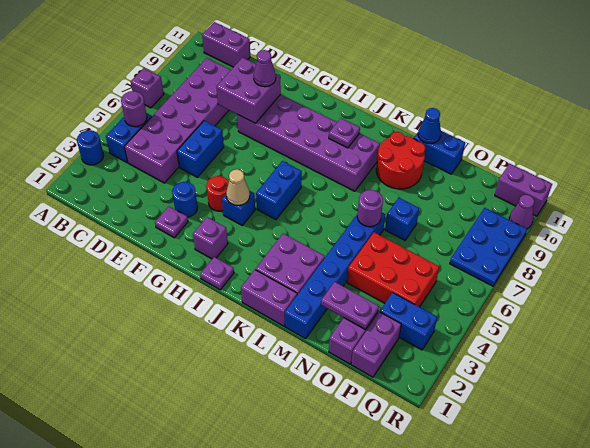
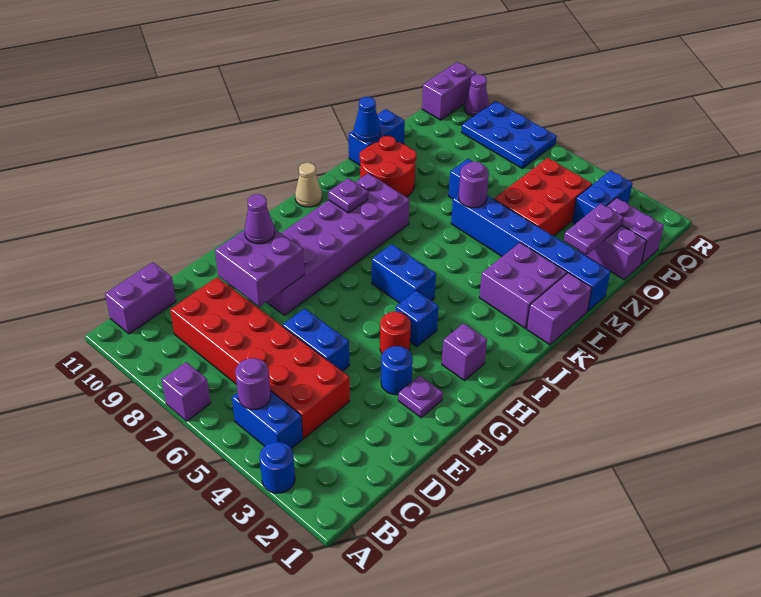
purple 2x6 brick [124,58,231,183] -> red 2x6 brick [170,277,350,438]
tan 1x1 cone [226,169,250,205] -> tan 1x1 cone moved to [295,163,322,207]
purple 1x1 plate [200,257,234,290] -> none

